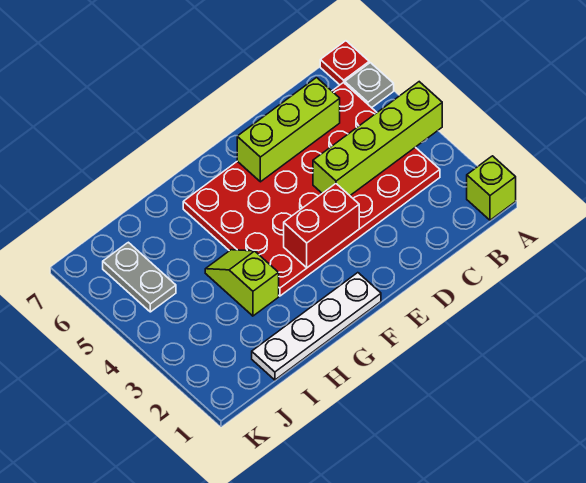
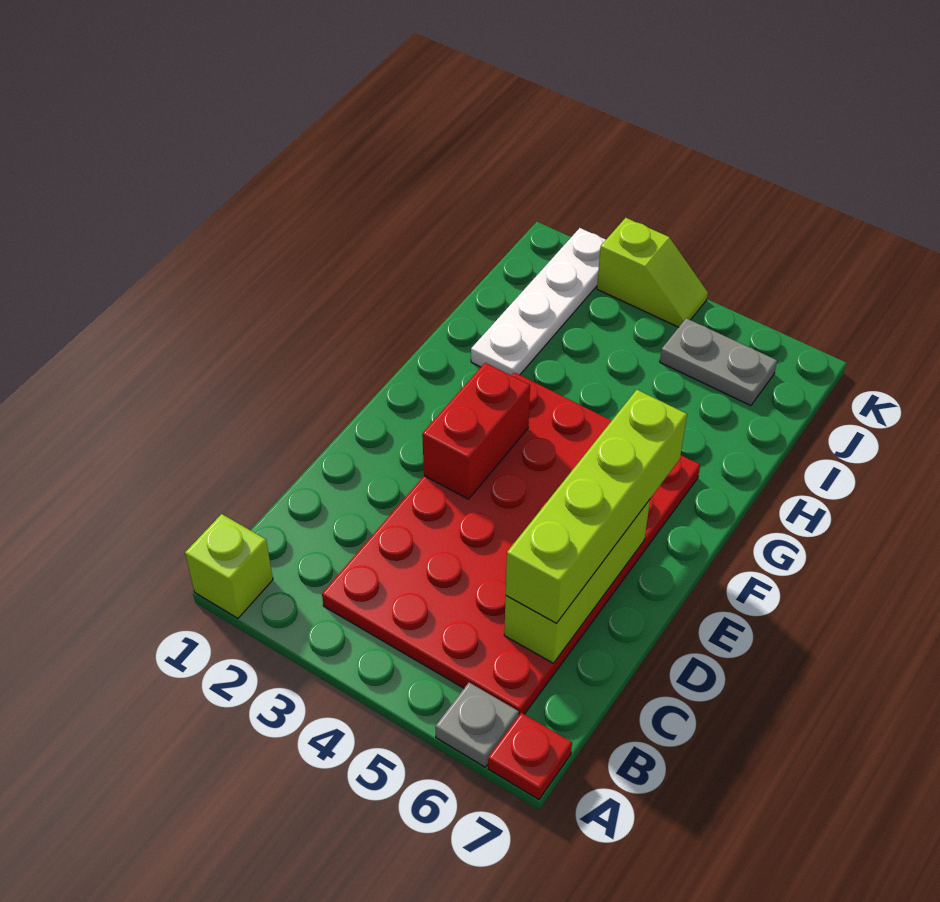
lime 1x4 brick [313,82,442,195] -> lime 1x4 brick moved to [506,390,687,623]
white 1x4 plate [252,273,381,380] -> white 1x4 plate moved to [471,228,606,375]
lime 1x2 slope [205,250,279,316] -> lime 1x2 slope moved to [597,218,708,327]

